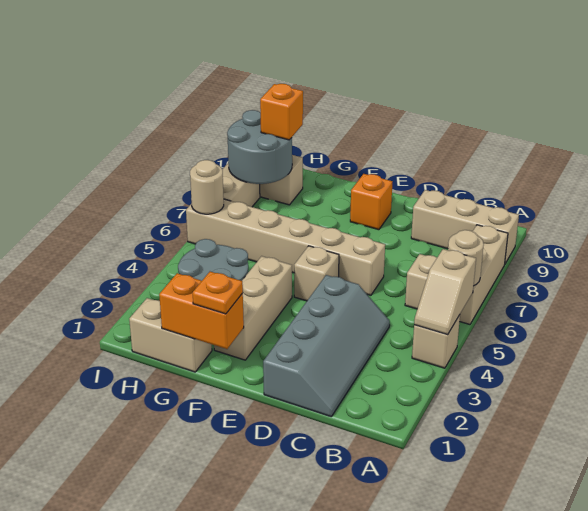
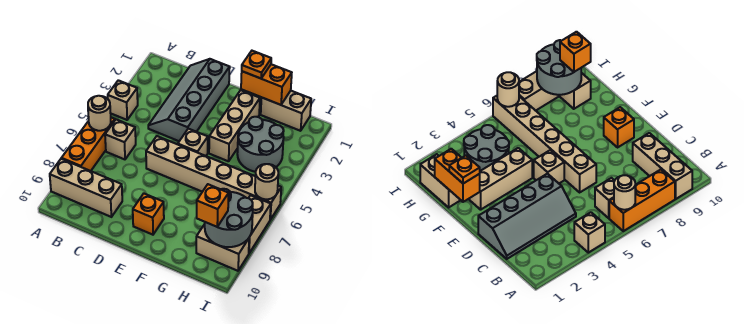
tan 1x2 slope [414,249,476,335] -> none
tan 1x3 brick [460,225,508,324] -> orange 1x3 brick [62,117,115,171]

